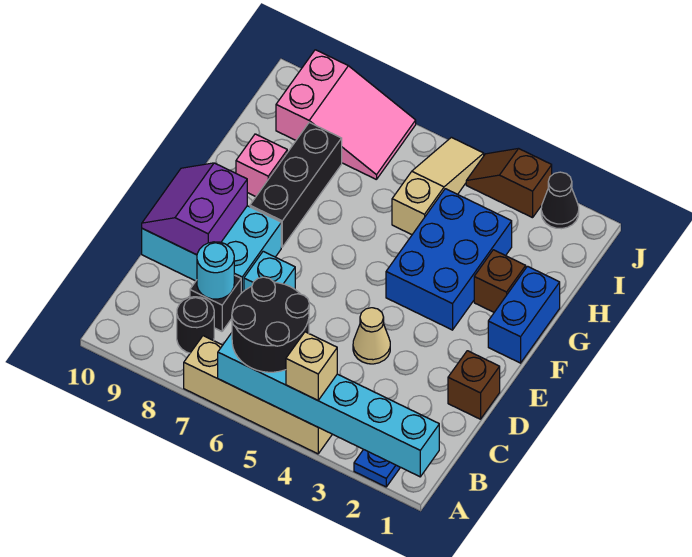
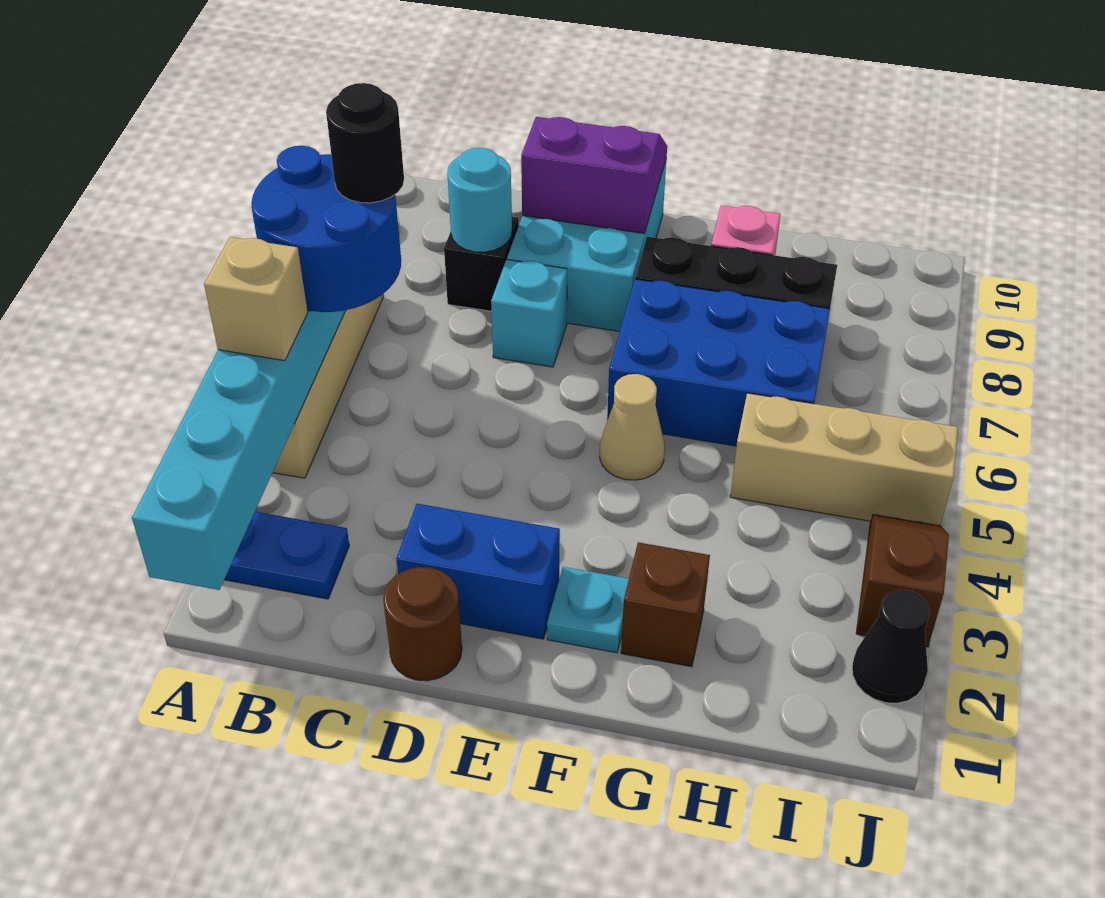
black 2x2 round brick [232,277,309,372] -> blue 2x2 round brick [251,146,401,312]
black 1x1 round brick [177,297,214,353] -> black 1x1 round brick moved to [326,83,404,203]
brown 1x1 brick [448,351,500,419] -> brown 1x1 round brick [383,567,462,681]
tan 1x1 cone [353,308,390,364] -> tan 1x1 cone moved to [600,374,665,480]
blue 1x2 brick [488,266,560,363] -> blue 1x2 brick moved to [396,504,560,639]
none -> cyan 1x1 plate [547,567,629,653]
blue 2x3 brick [386,189,512,330] -> blue 2x3 brick moved to [607,279,830,446]
tan 1x3 slope [392,137,484,235] -> tan 1x3 brick [730,393,958,525]
pink 2x3 slope [276,50,416,180] -> none

